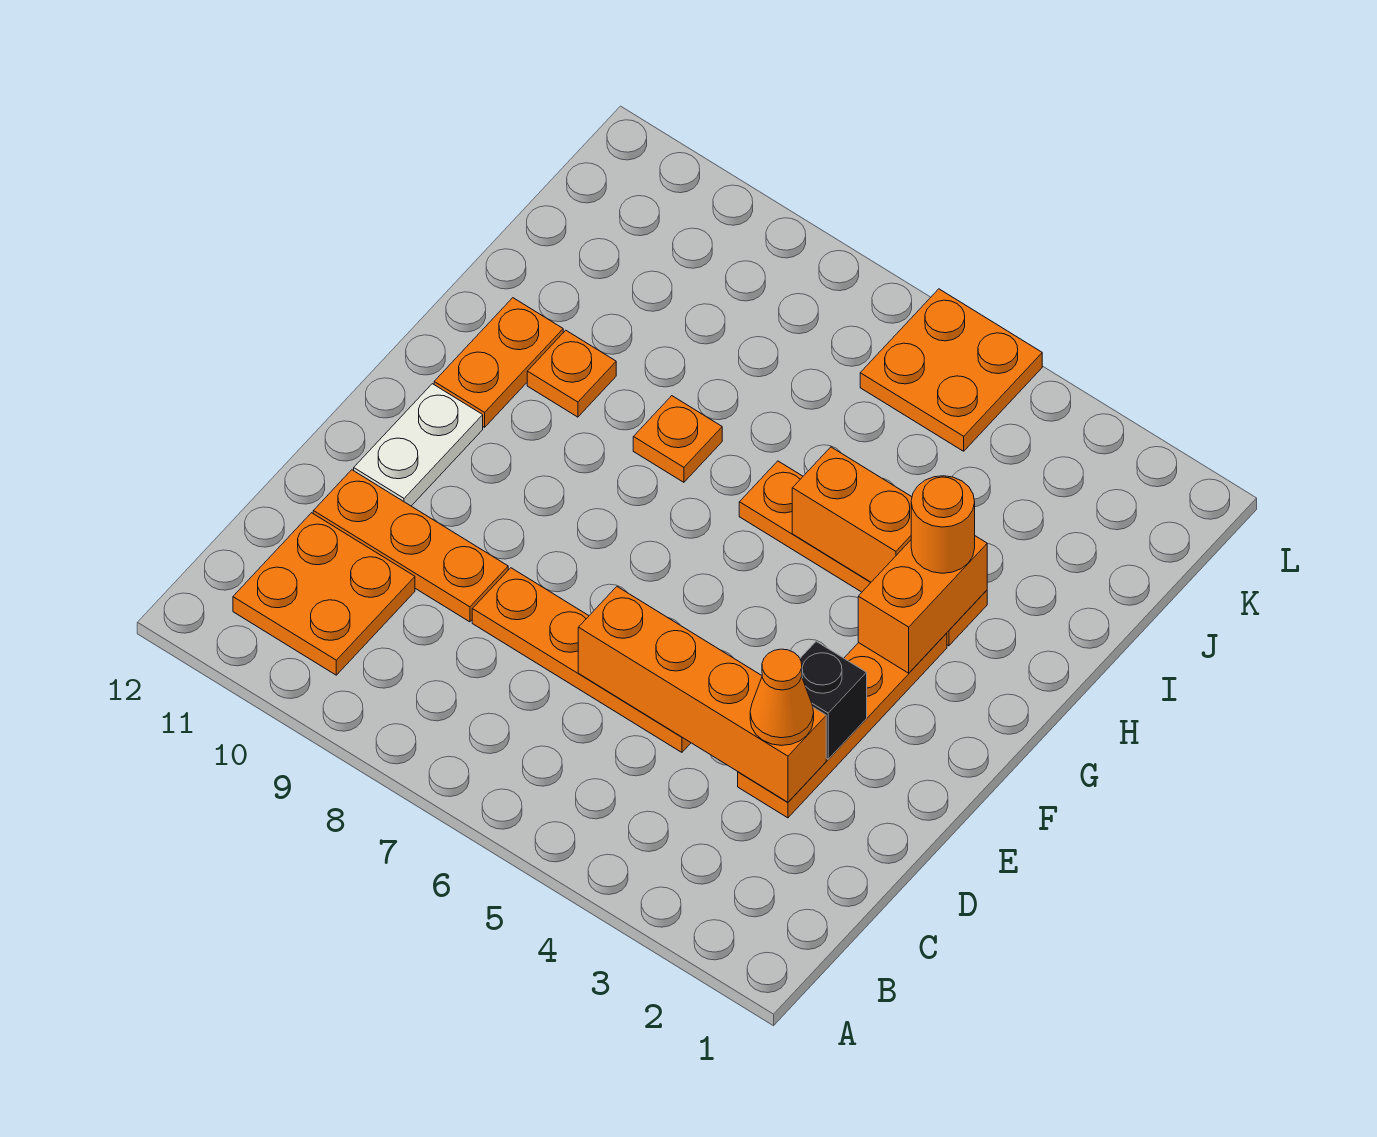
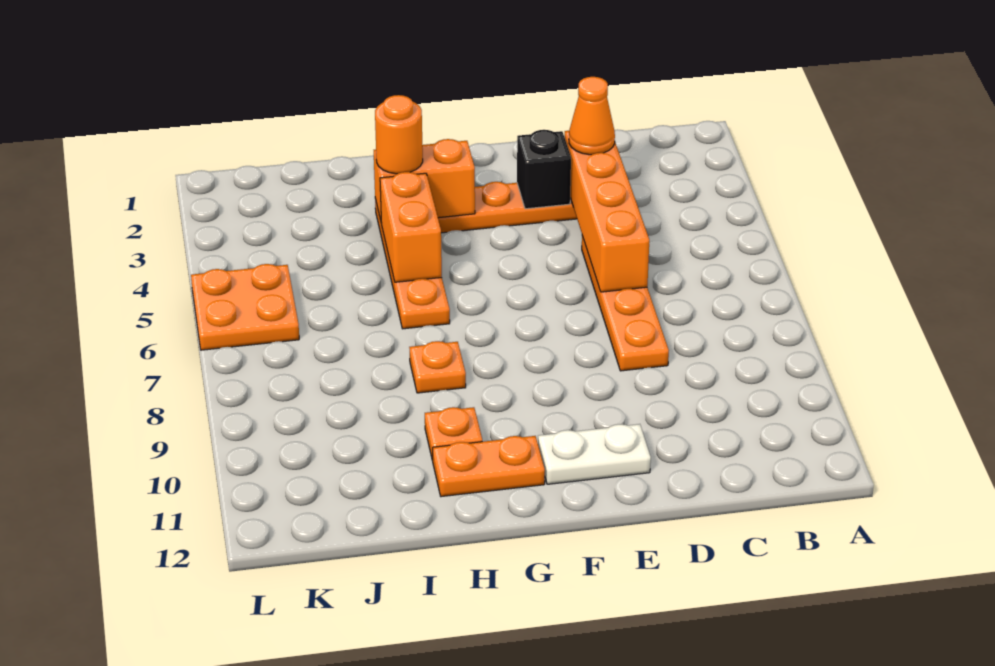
orange 2x2 plate [233,513,415,675] -> none
orange 1x3 plate [313,470,508,622] -> none

